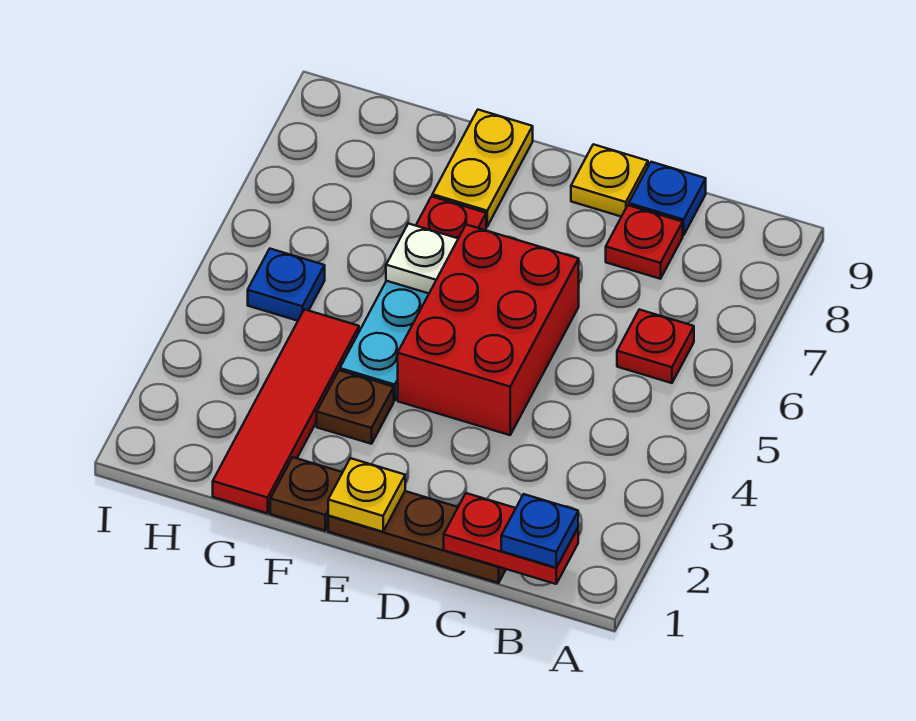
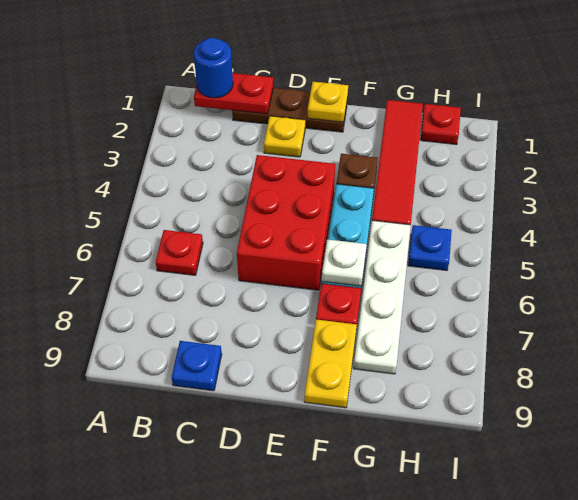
blue 1x1 plate [501,494,578,568] -> blue 1x1 round brick [194,38,233,98]
red 1x1 plate [606,205,683,279] -> red 1x1 plate moved to [421,104,461,145]
yellow 1x1 plate [571,144,648,217] -> yellow 1x1 plate moved to [264,116,305,157]
brown 1x1 plate [270,457,343,531] -> none
none -> white 1x4 plate [354,221,411,374]

